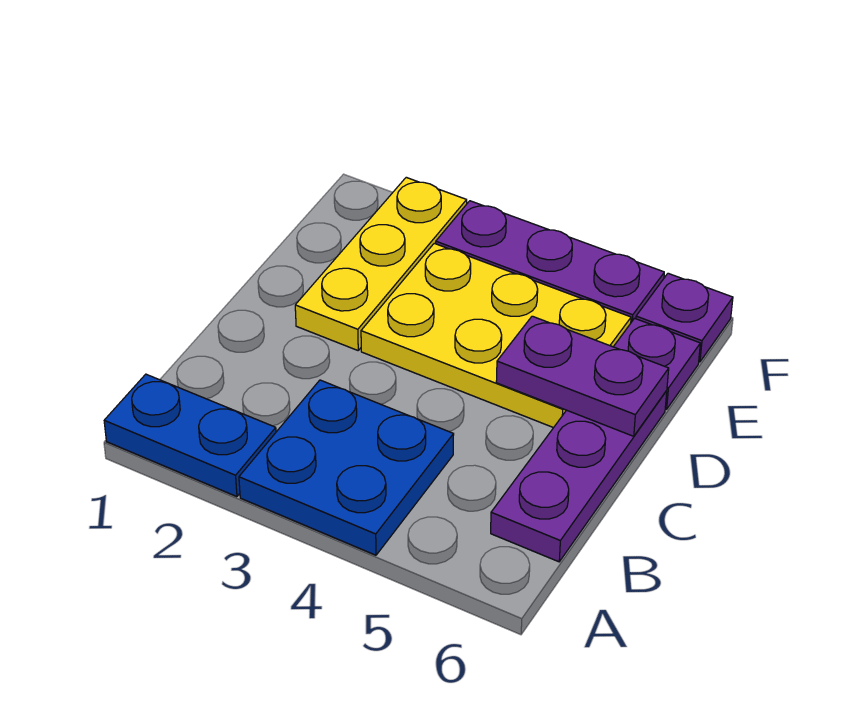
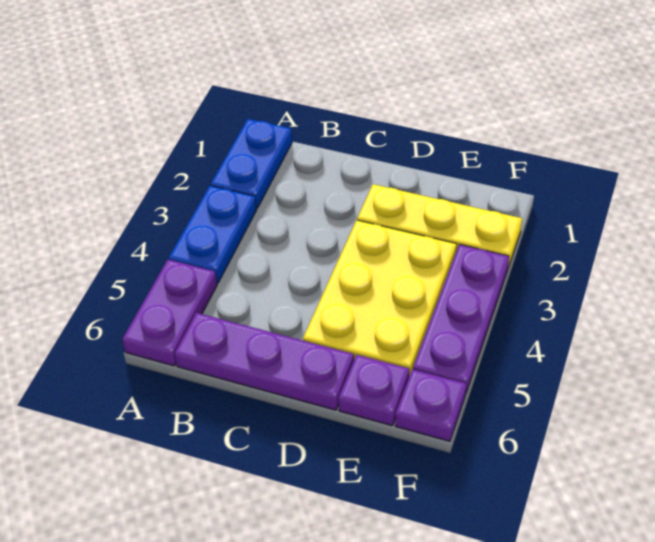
blue 2x2 plate [239,380,454,555] -> blue 1x2 plate [169,186,257,283]
purple 1x2 plate [496,316,669,436] -> purple 1x2 plate moved to [122,260,217,366]

